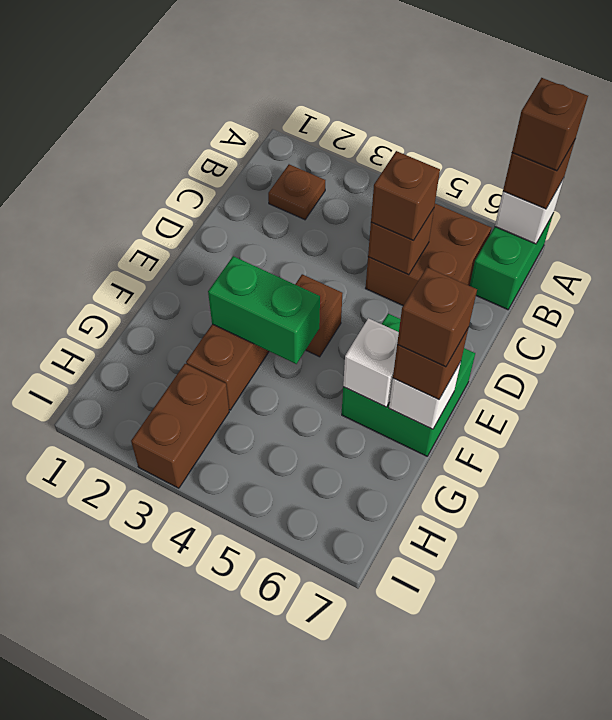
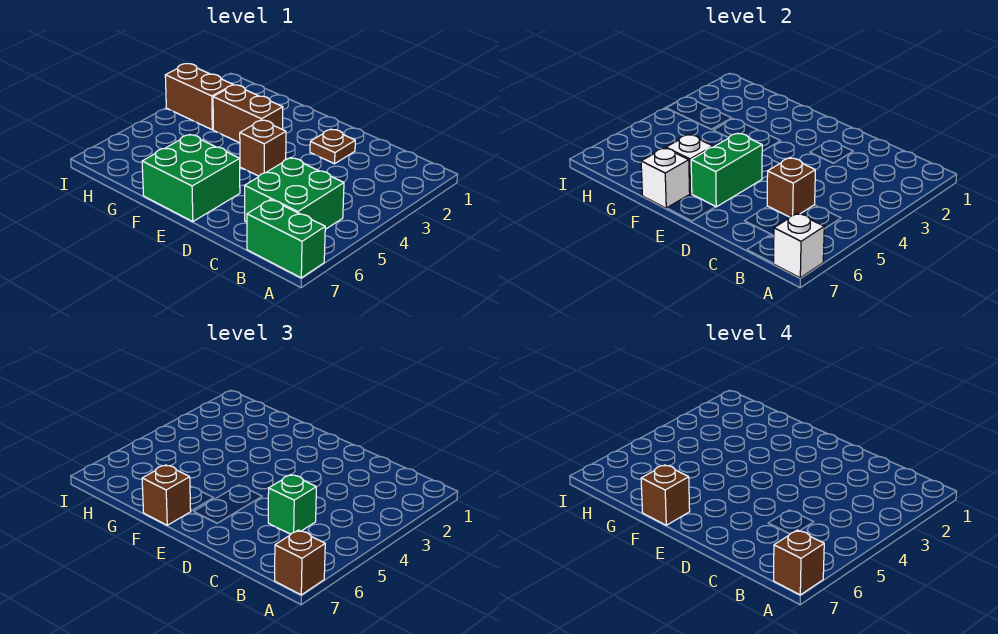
brown 1x1 plate [268,164,325,220] -> brown 1x1 plate moved to [310,129,355,164]
brown 2x2 brick [365,204,491,305] -> green 2x2 brick [245,158,344,229]
brown 1x1 brick [371,151,440,240] -> green 1x1 brick [268,475,316,534]
green 1x2 brick [208,256,320,364] -> green 1x2 brick moved to [691,133,762,207]

